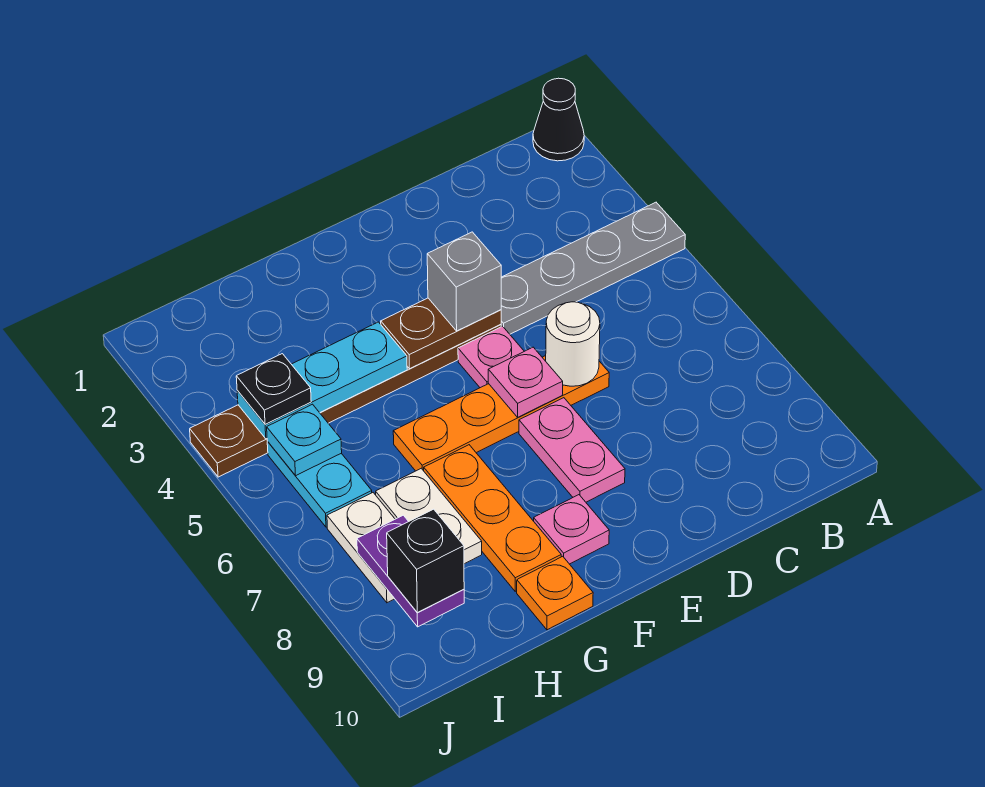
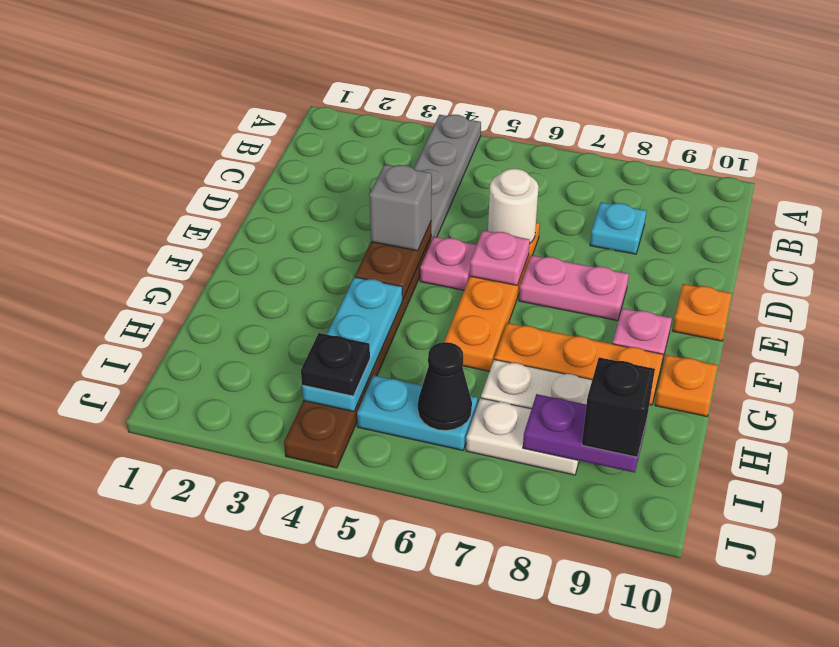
black 1x1 cone [533,78,584,161] -> black 1x1 cone moved to [418,342,472,431]
none -> orange 1x1 plate [673,284,732,341]
cyan 1x1 plate [267,404,342,476] -> cyan 1x1 plate moved to [590,202,646,254]

